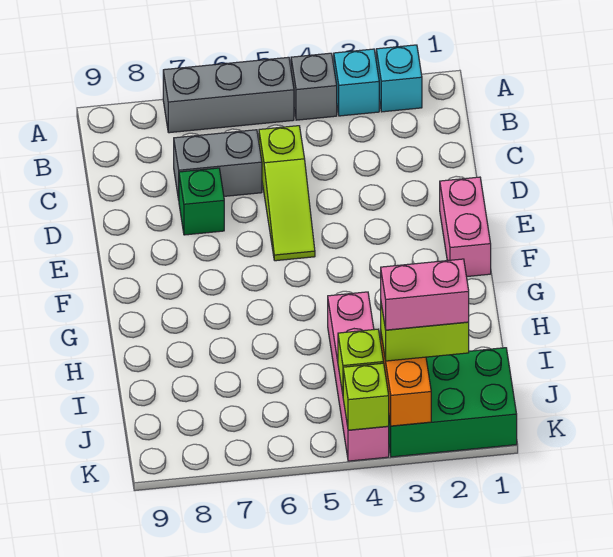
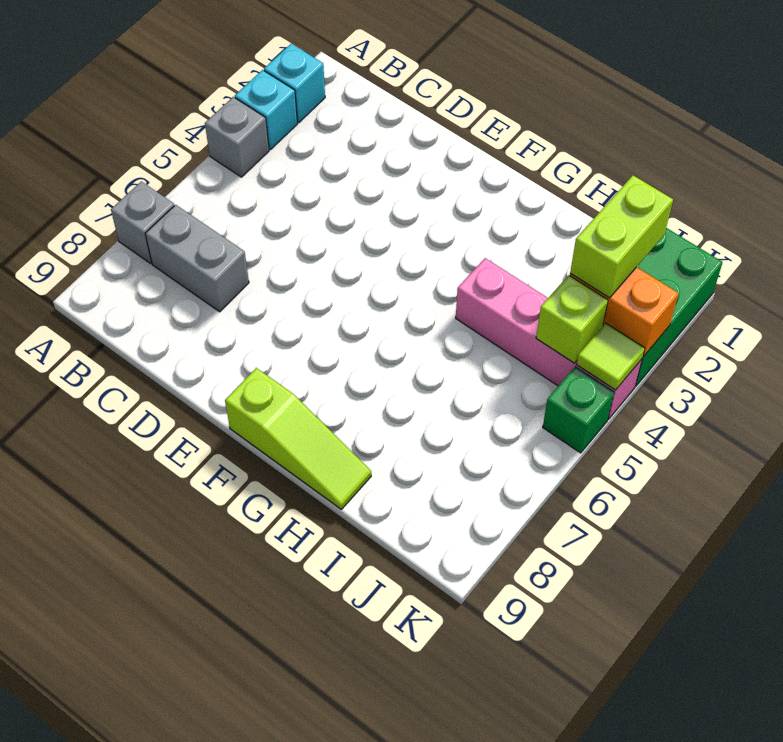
grey 1x3 brick [163,57,294,133] -> grey 1x1 brick [111,181,174,263]
lime 1x3 slope [259,126,315,261] -> lime 1x3 slope moved to [225,368,371,509]
grey 1x2 brick [174,130,262,200] -> grey 1x2 brick turned to [145,205,249,312]
green 1x1 brick [179,168,224,235] -> green 1x1 brick moved to [543,367,614,453]
pink 1x2 brick [440,177,491,277] -> none
pink 1x2 brick [381,259,469,330] -> none
lime 1x1 brick [343,363,389,430] -> lime 1x1 tile [576,323,645,390]

